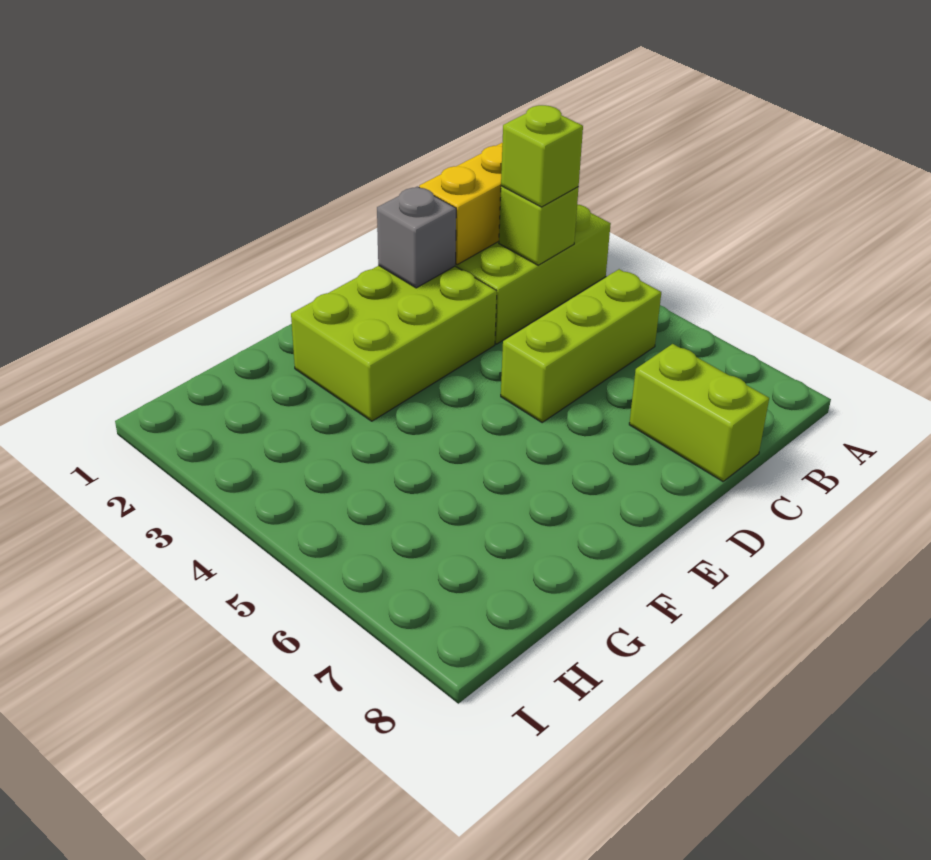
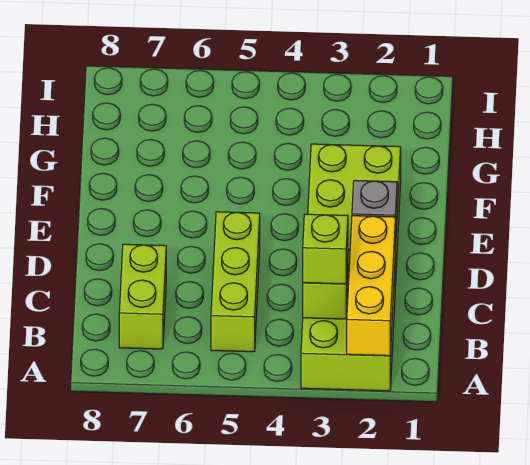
lime 1x2 brick [629,344,769,481] -> lime 1x2 brick turned to [119,244,166,349]

